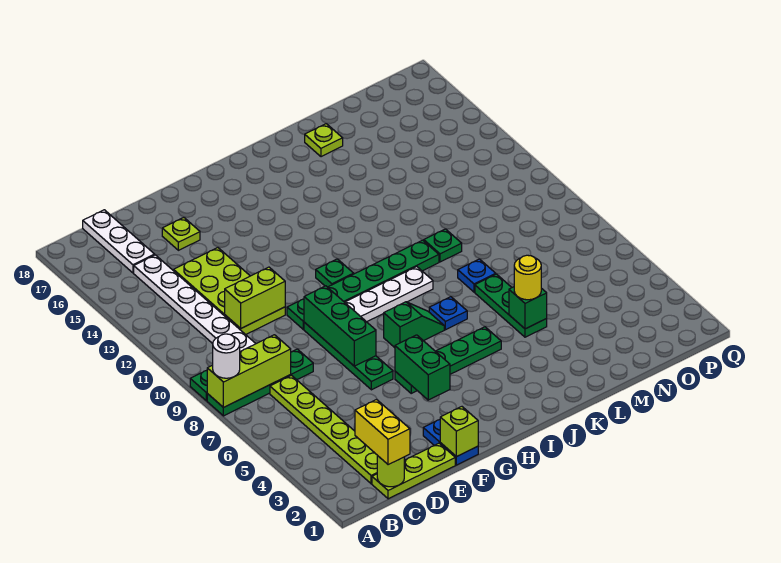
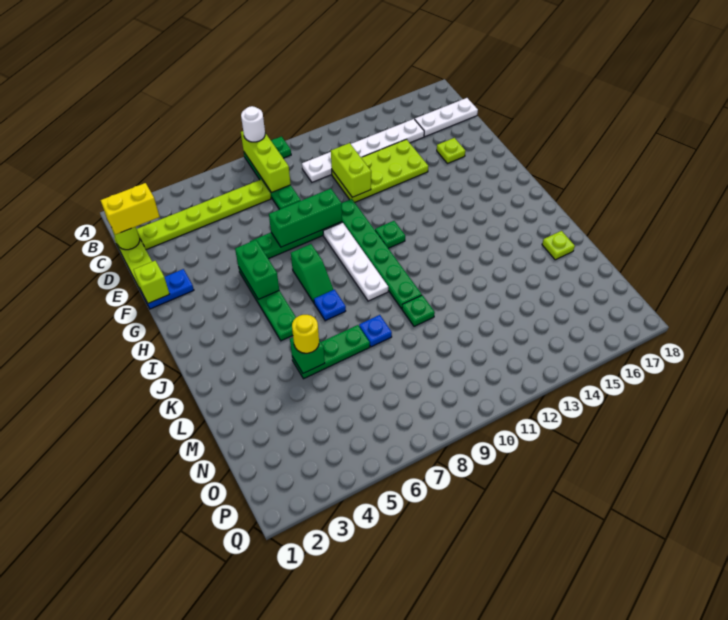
green 1x2 brick [395,335,450,400] -> green 1x2 brick turned to [235,240,279,300]

